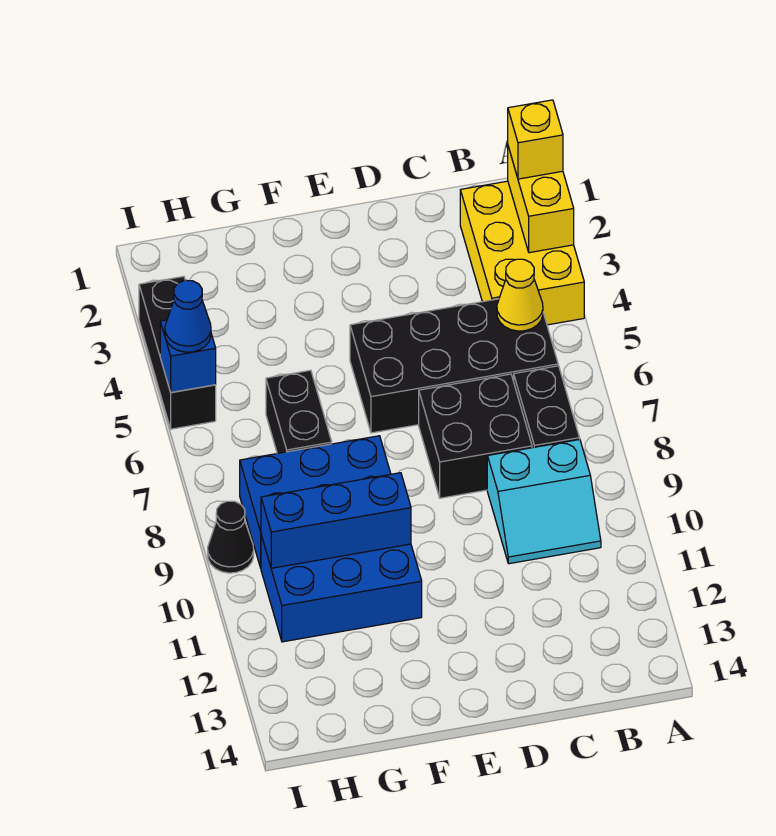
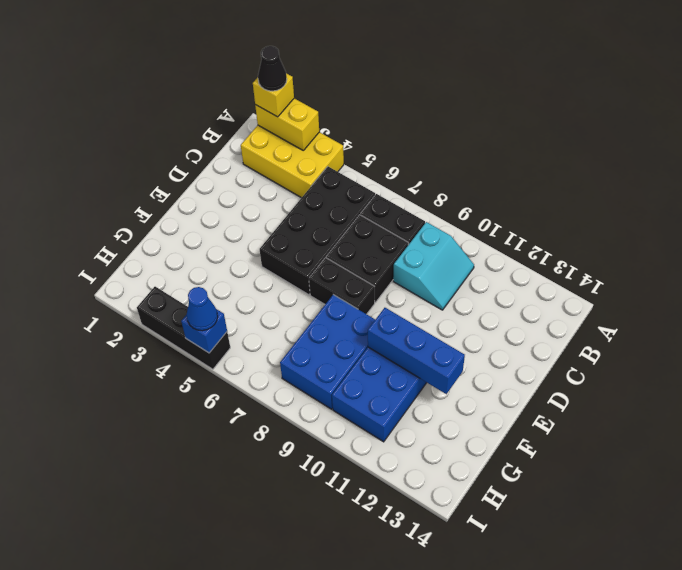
yellow 1x1 cone [497,259,543,331] -> none
blue 1x3 brick [261,473,411,568] -> blue 1x3 brick turned to [368,308,465,394]
black 1x2 brick [266,370,332,453] -> black 1x2 brick moved to [309,258,375,314]
black 1x1 cone [208,501,254,573] -> black 1x1 cone moved to [258,46,287,91]

